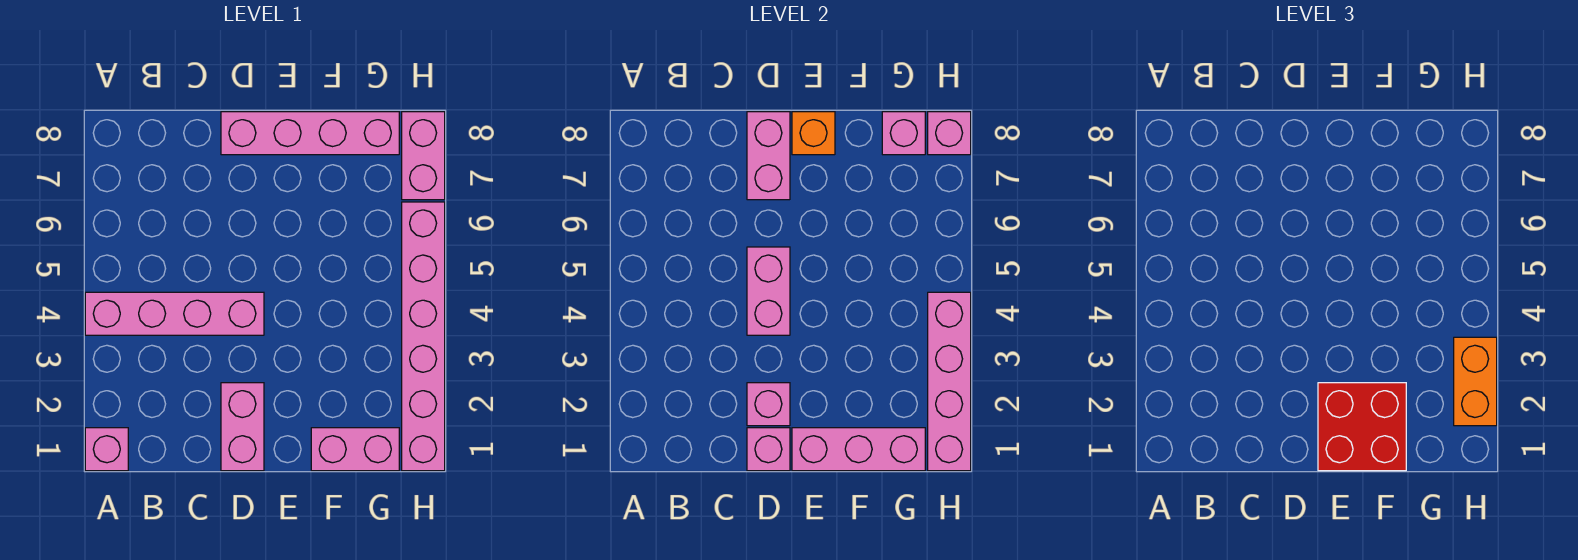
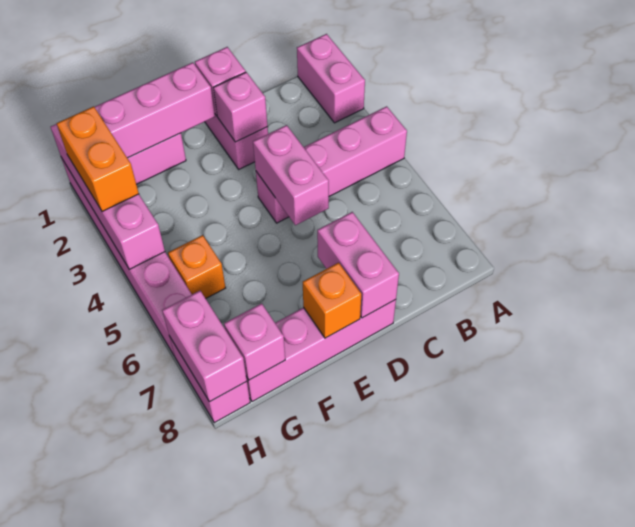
pink 1x1 brick [85,428,128,471] -> pink 1x2 brick [297,34,365,123]
red 2x2 brick [1318,383,1406,471] -> none
none -> orange 1x1 brick [168,235,226,299]
pink 1x1 brick [928,112,971,155] -> pink 1x2 brick [162,291,247,402]

